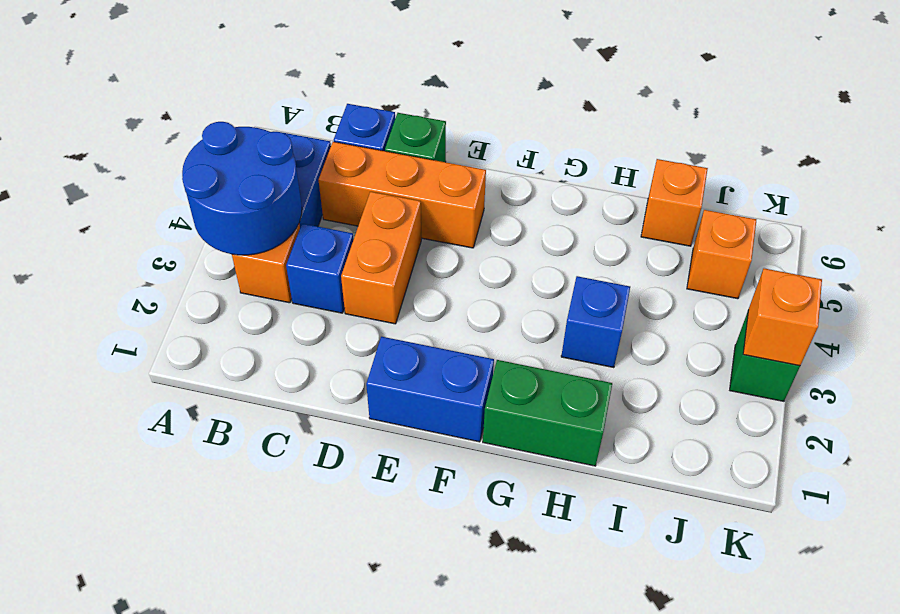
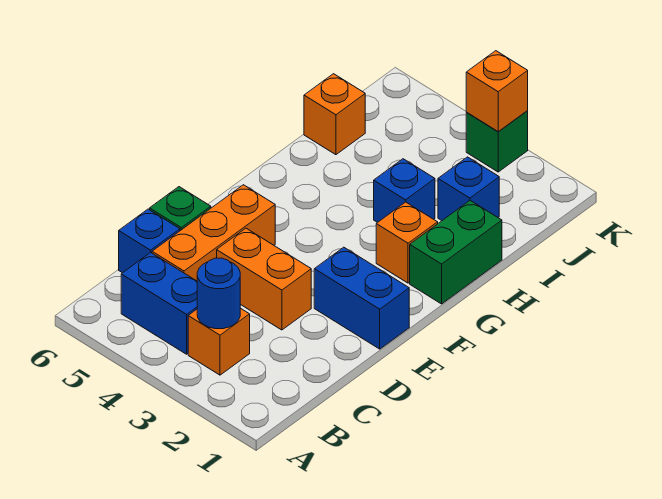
blue 2x2 round brick [182,122,302,255] -> blue 1x1 round brick [197,258,240,329]
blue 1x1 brick [286,224,354,313] -> blue 1x1 brick moved to [438,157,499,221]
blue 1x2 brick [366,337,494,442] -> blue 1x2 brick turned to [314,247,409,349]
orange 1x1 brick [687,210,756,299] -> orange 1x1 brick moved to [376,202,438,283]

